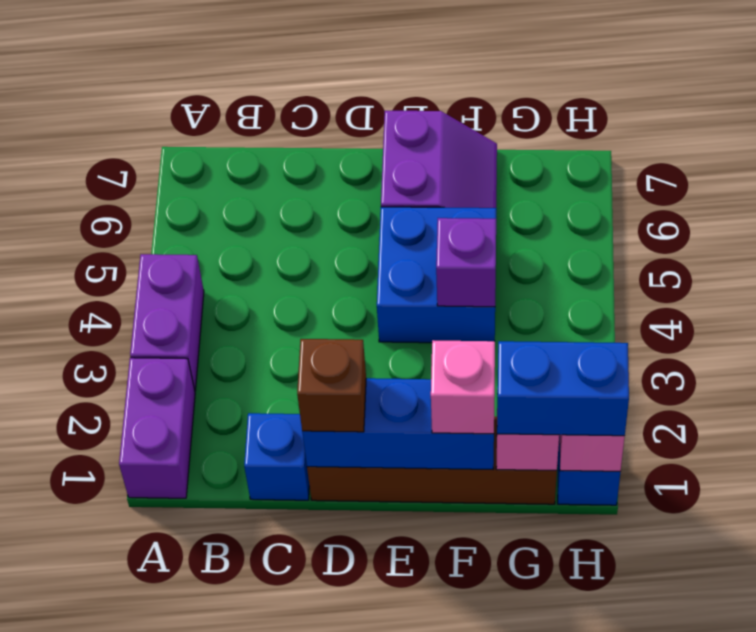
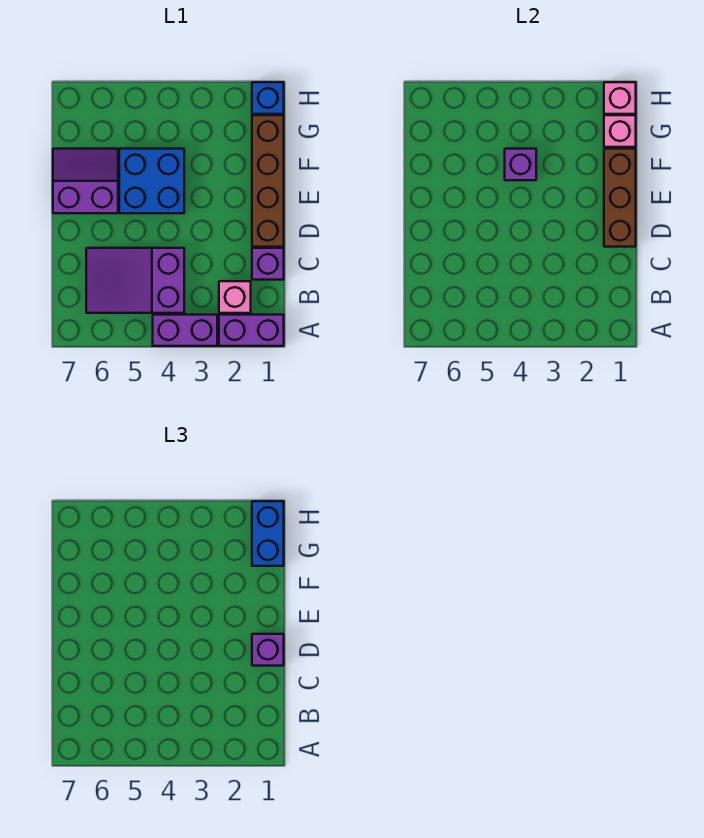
none -> purple 2x3 slope [86,248,184,313]
blue 1x1 brick [244,413,309,500] -> purple 1x1 brick [252,248,284,280]
blue 1x3 brick [302,378,494,469] -> brown 1x3 brick [604,149,636,247]
brown 1x1 brick [297,339,366,432] -> purple 1x1 brick [252,634,284,666]
pink 1x1 brick [431,340,495,434] -> pink 1x1 brick moved to [219,281,251,313]

